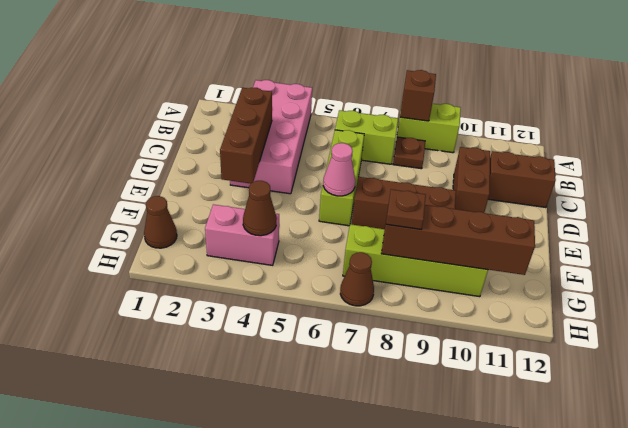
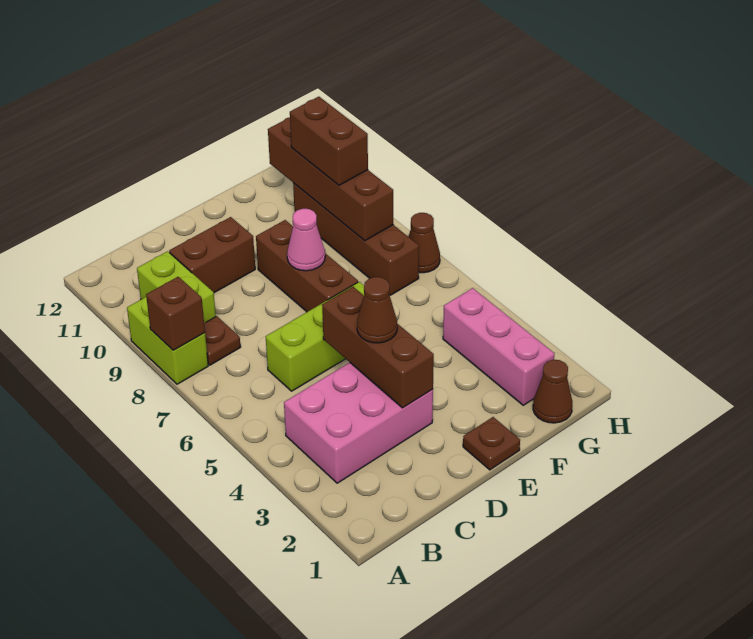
pink 2x4 brick [230,80,312,194] -> pink 2x3 brick [284,363,433,483]
lime 1x2 brick [335,110,398,164] -> lime 1x2 brick moved to [137,251,216,323]
brown 1x3 brick [220,88,272,184] -> brown 1x3 brick turned to [322,287,434,408]
brown 1x2 brick [488,151,556,207] -> brown 1x2 brick moved to [290,97,368,185]
pink 1x1 cone [323,143,355,196] -> pink 1x1 cone moved to [287,209,325,271]
pink 1x2 brick [205,204,279,265] -> pink 1x3 brick [443,288,554,405]
brown 1x1 cone [243,181,277,236] -> brown 1x1 cone moved to [357,277,397,343]
lime 1x4 brick [343,224,488,297] -> brown 1x4 brick [293,183,419,295]
brown 1x1 plate [386,189,426,229] -> brown 1x1 plate moved to [463,417,520,470]

